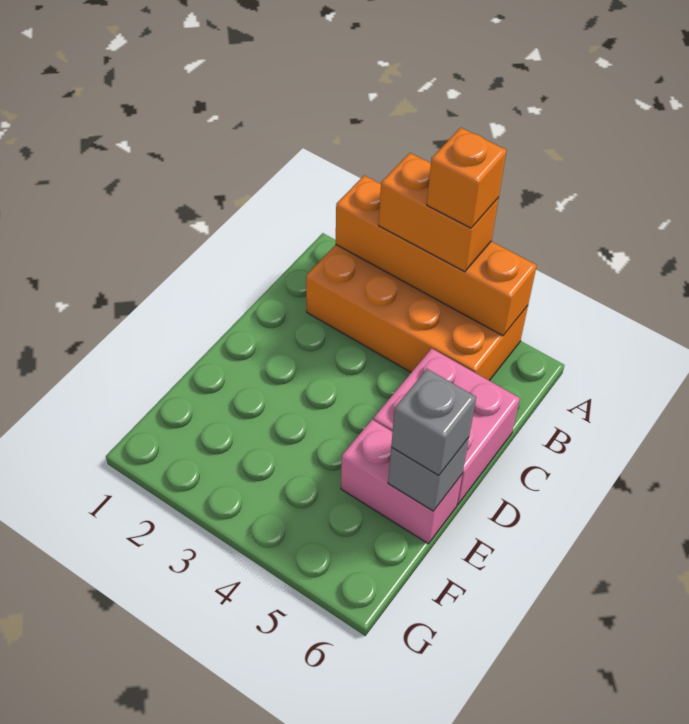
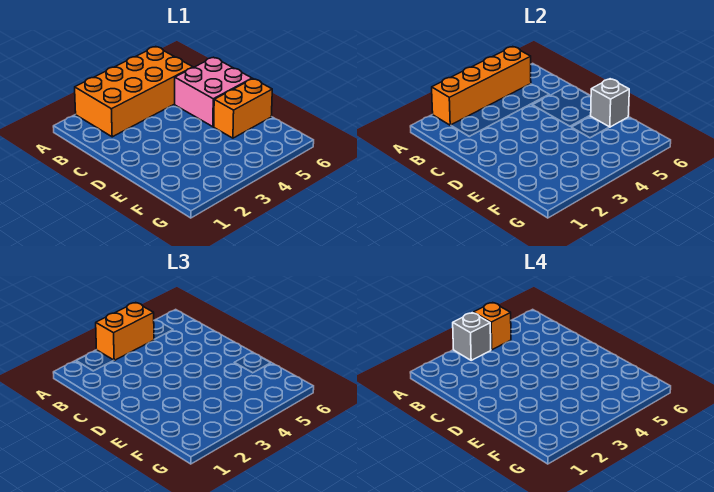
pink 1x2 brick [341,420,462,544] -> orange 1x2 brick [214,79,272,138]
grey 1x1 brick [391,369,476,476] -> grey 1x1 brick moved to [453,313,491,360]

